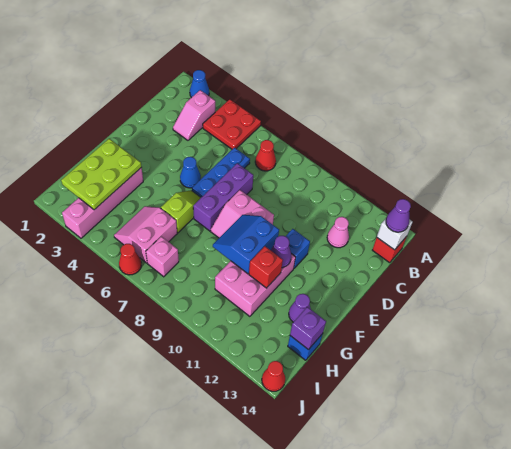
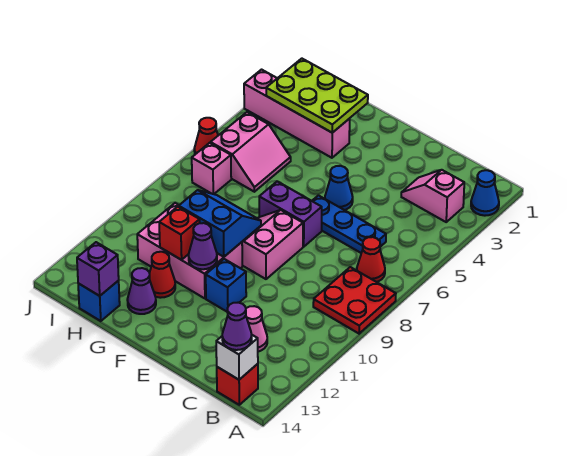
red 2x2 plate [203,99,261,149] -> red 2x2 plate moved to [313,267,396,334]
purple 1x3 brick [193,163,253,231] -> purple 1x2 brick [259,181,322,247]
lime 1x2 slope [161,190,201,233] -> none
pink 2x2 slope [114,206,177,263] -> pink 2x2 slope turned to [211,112,291,192]
red 1x1 cone [262,361,285,391] -> red 1x1 cone moved to [149,252,175,298]

